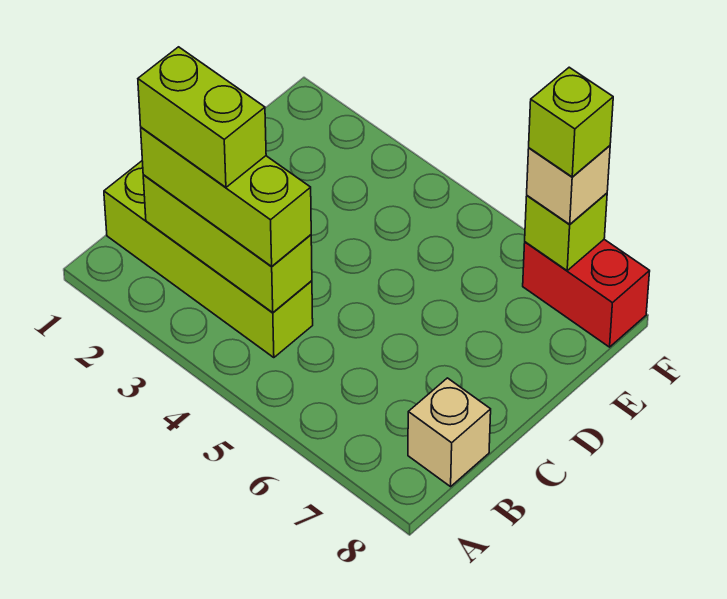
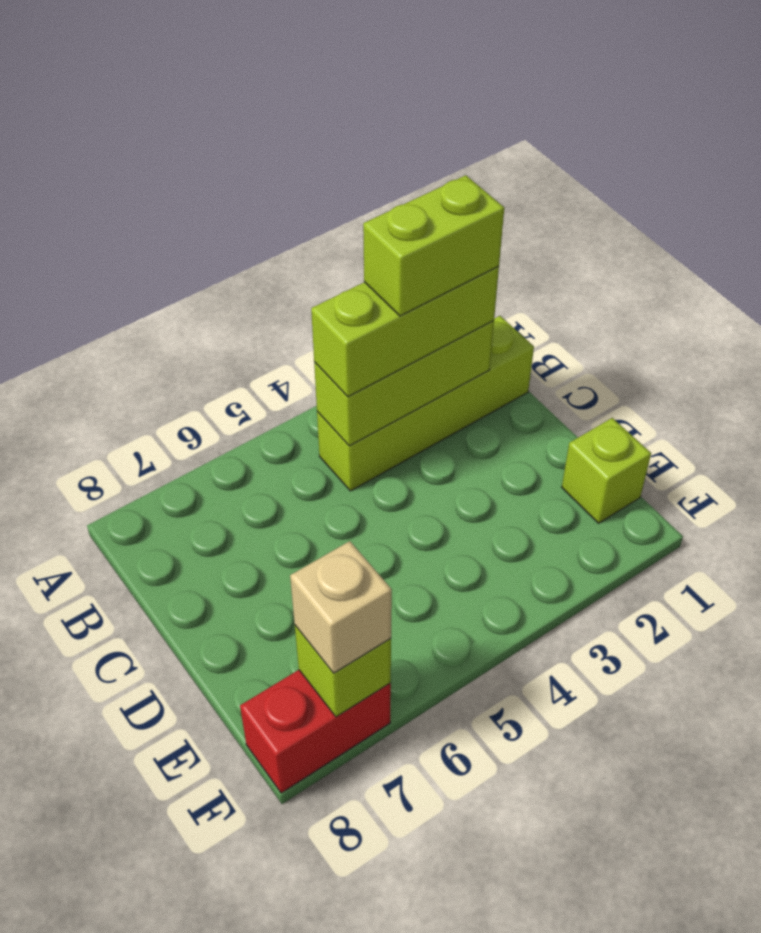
tan 1x1 brick [408,378,491,487] -> none
lime 1x1 brick [529,67,613,177] -> lime 1x1 brick moved to [562,418,651,523]

